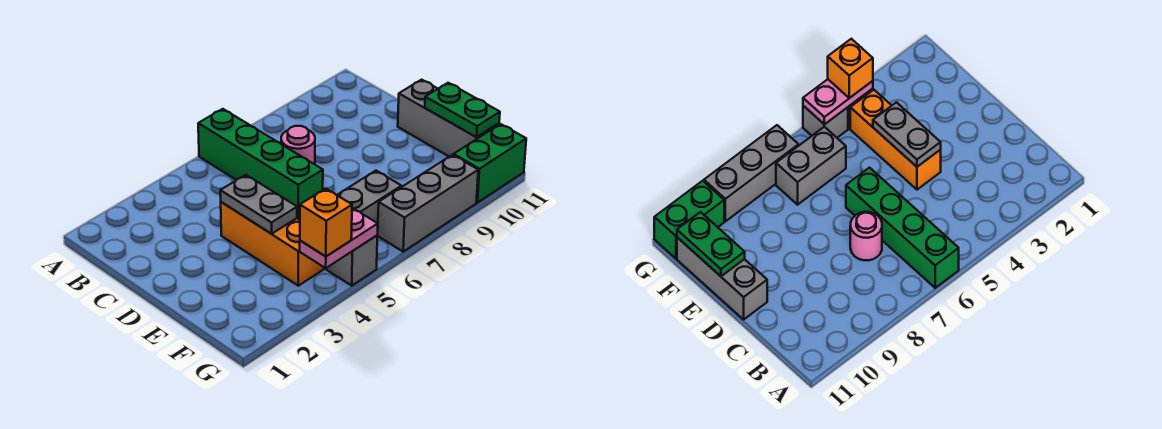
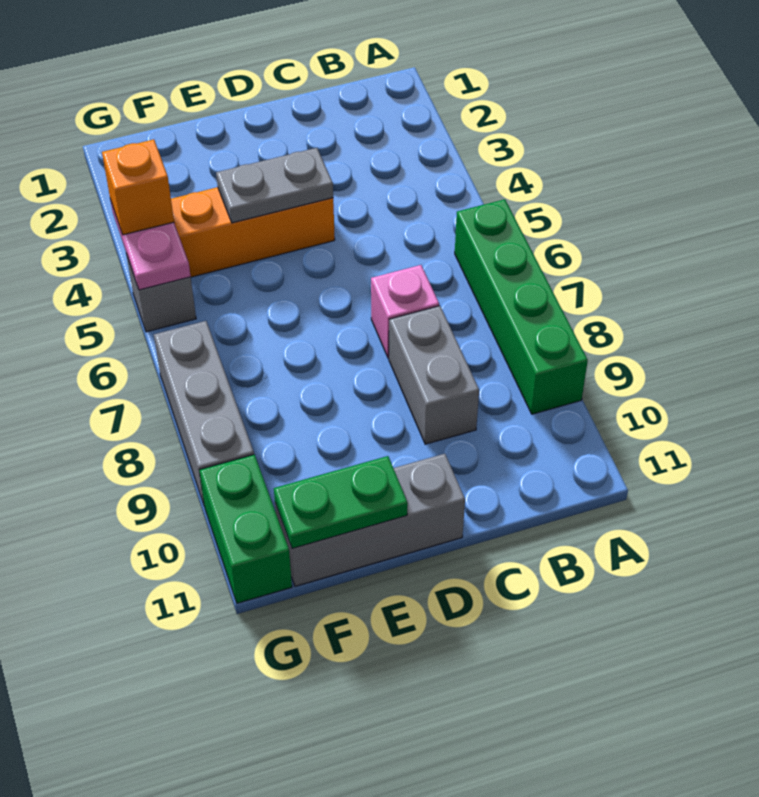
green 1x4 brick [198,109,323,219] -> green 1x4 brick turned to [455,199,588,414]
pink 1x1 round brick [281,126,315,164] -> pink 1x1 brick [371,265,439,358]
grey 1x2 brick [337,171,401,223] -> grey 1x2 brick moved to [389,306,479,444]

